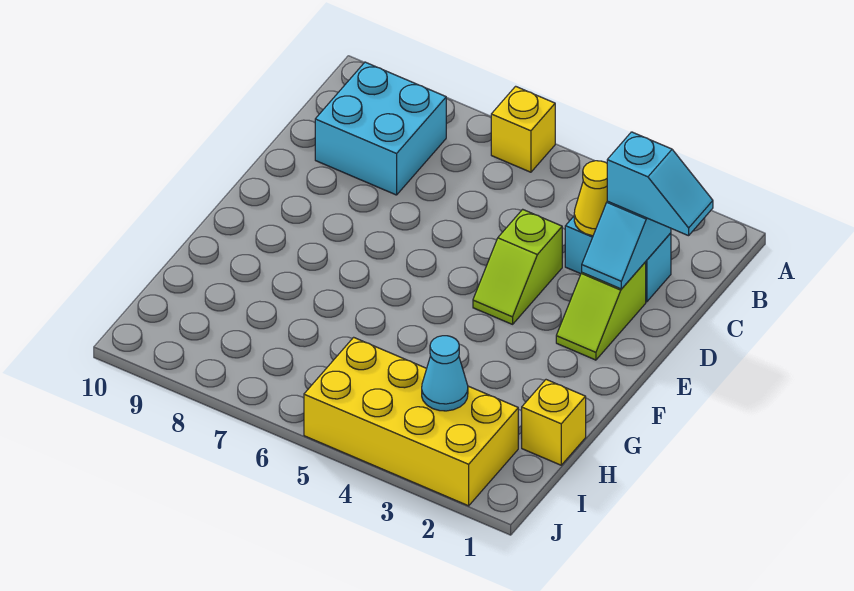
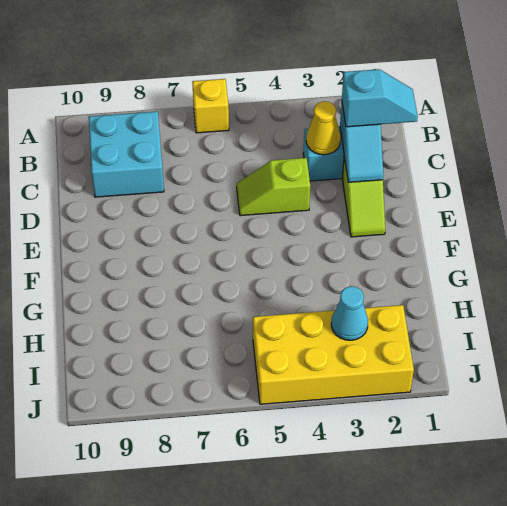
lime 1x2 slope [473,209,562,324] -> lime 1x2 slope turned to [237,158,310,216]
yellow 1x1 brick [522,380,586,465] -> none

